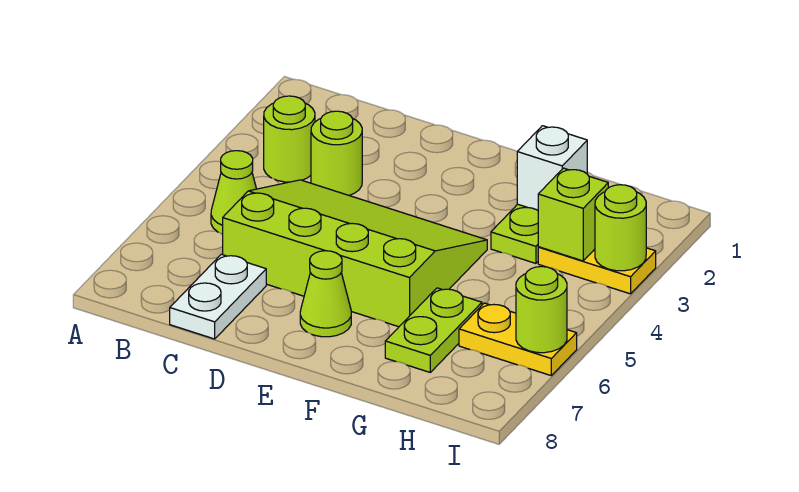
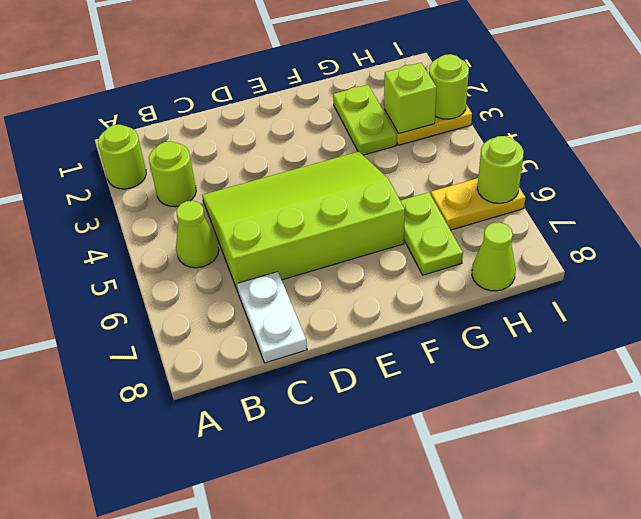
lime 1x1 round brick [311,111,362,195] -> lime 1x1 round brick moved to [98,125,146,189]
lime 1x1 cone [300,251,351,337] -> lime 1x1 cone moved to [472,222,516,291]
white 1x1 brick [517,126,587,210] -> none

